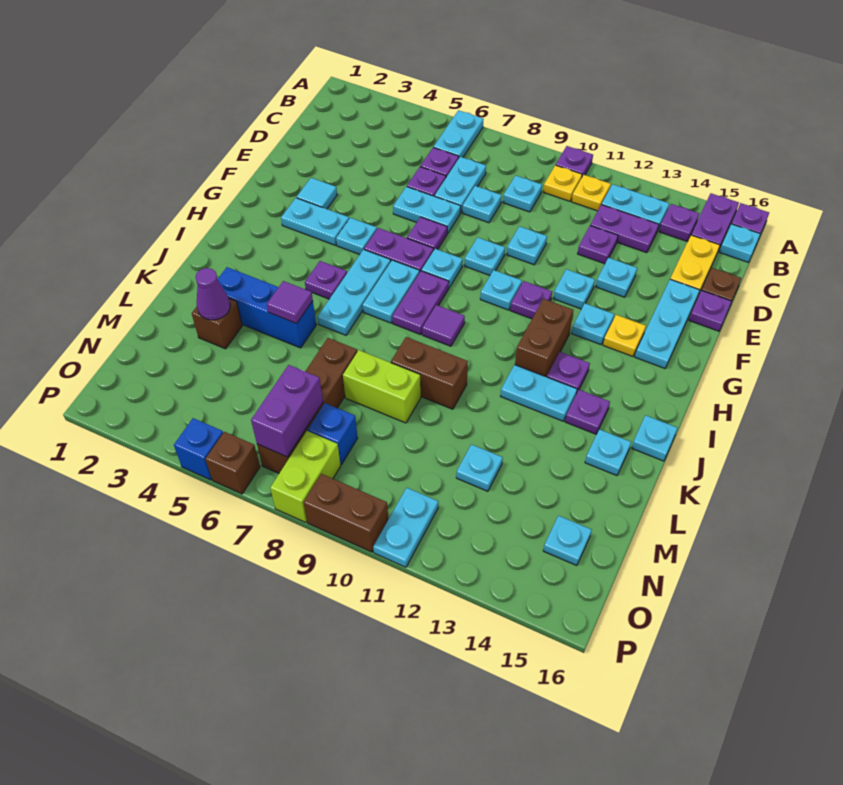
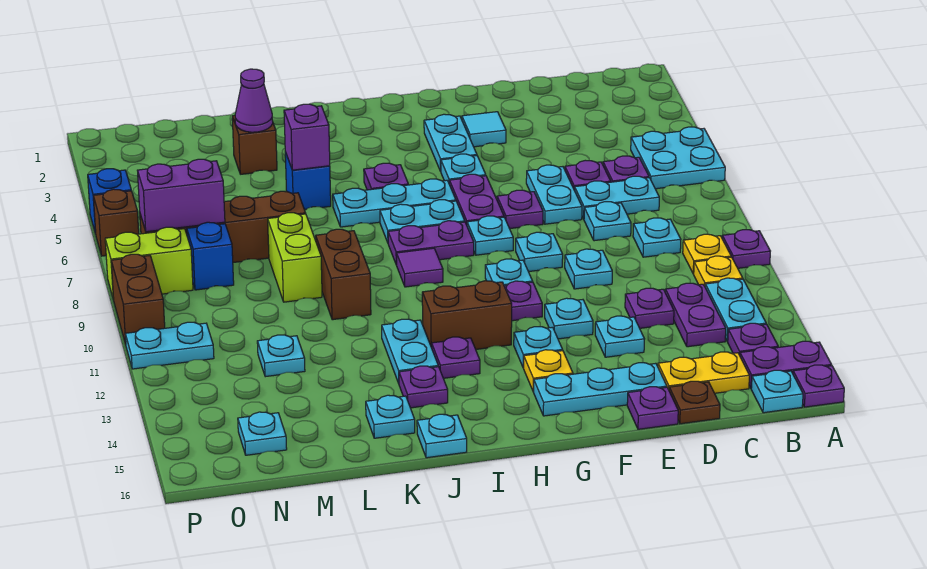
cyan 1x2 plate [434,110,484,157] -> cyan 2x2 plate [631,127,725,189]
blue 1x3 brick [218,267,316,348] -> blue 1x1 brick [285,152,331,210]
purple 1x1 tile [267,281,313,323] -> purple 1x1 brick [284,104,330,170]

